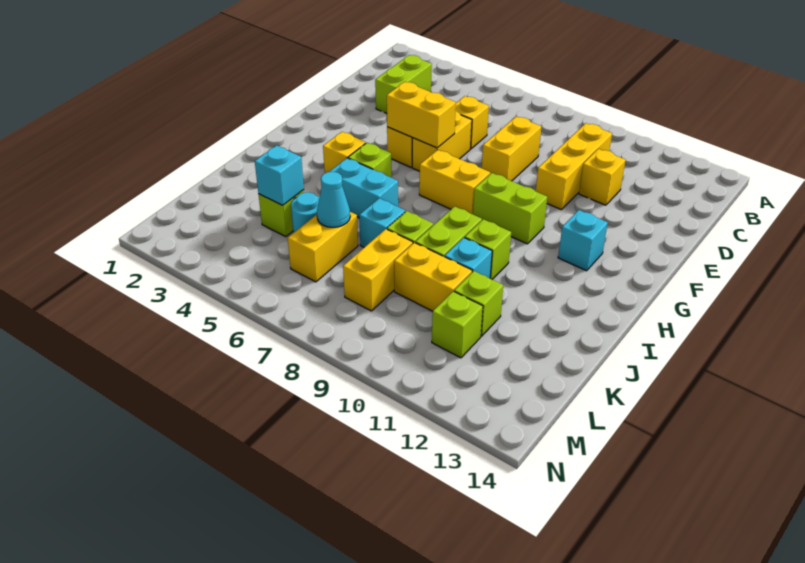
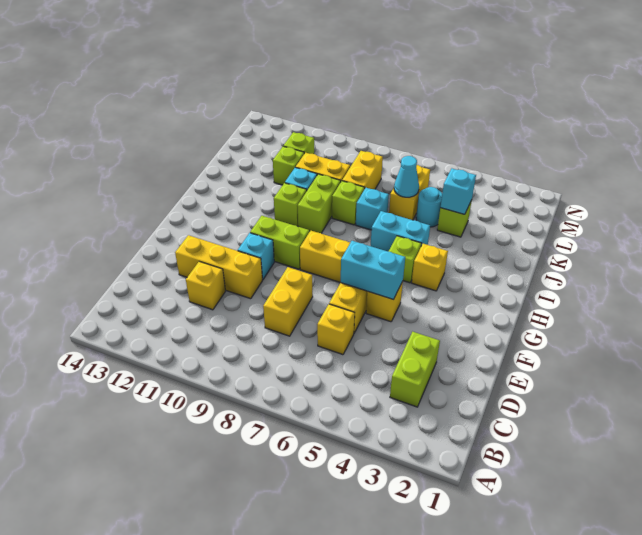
yellow 1x3 brick [536,123,612,209] -> yellow 1x3 brick turned to [175,235,262,299]
yellow 1x2 brick [387,82,456,148] -> cyan 1x2 brick [341,241,405,299]
cyan 1x1 brick [558,210,608,271] -> cyan 1x1 brick moved to [238,233,274,280]

